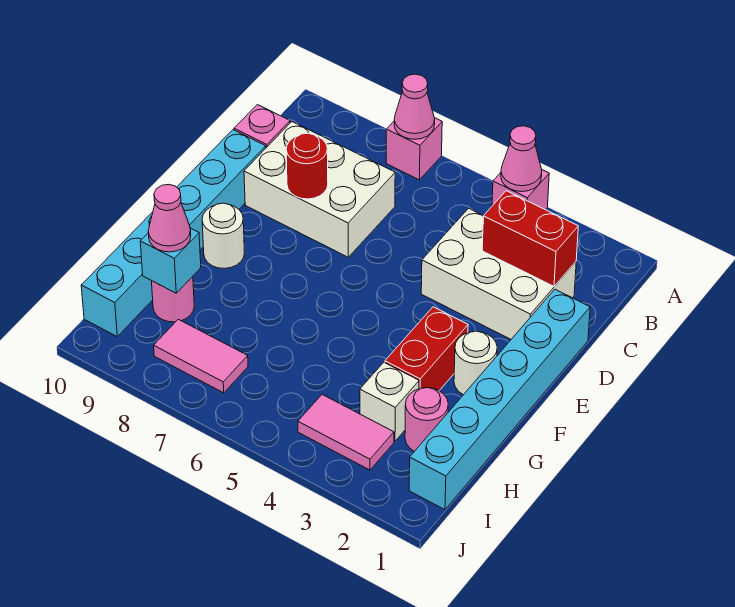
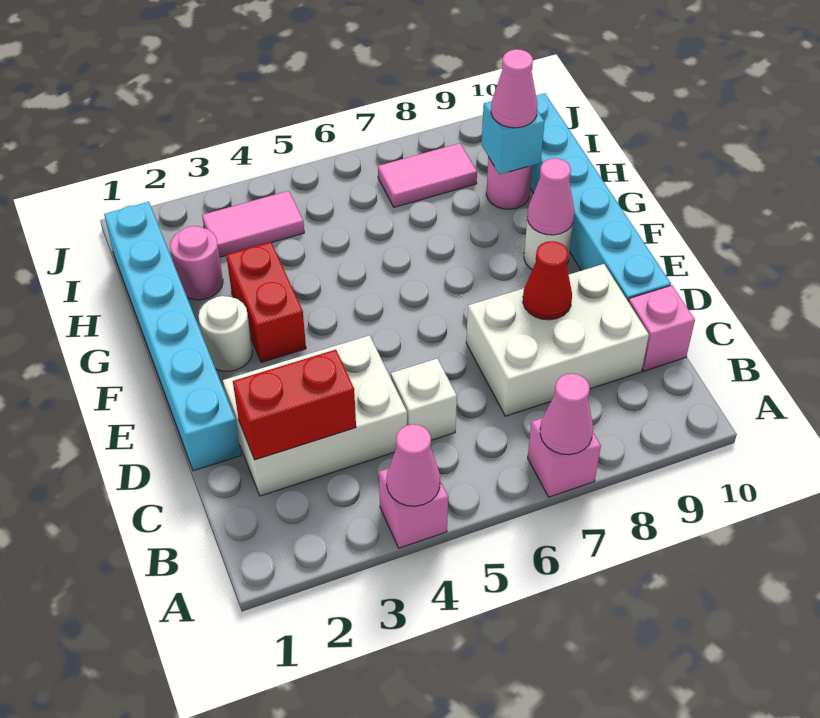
red 1x1 round brick [286,133,328,199] -> red 1x1 cone [523,241,572,320]
none -> pink 1x1 cone [527,158,574,235]
white 1x1 brick [360,363,419,441] -> white 1x1 brick moved to [391,358,457,440]

